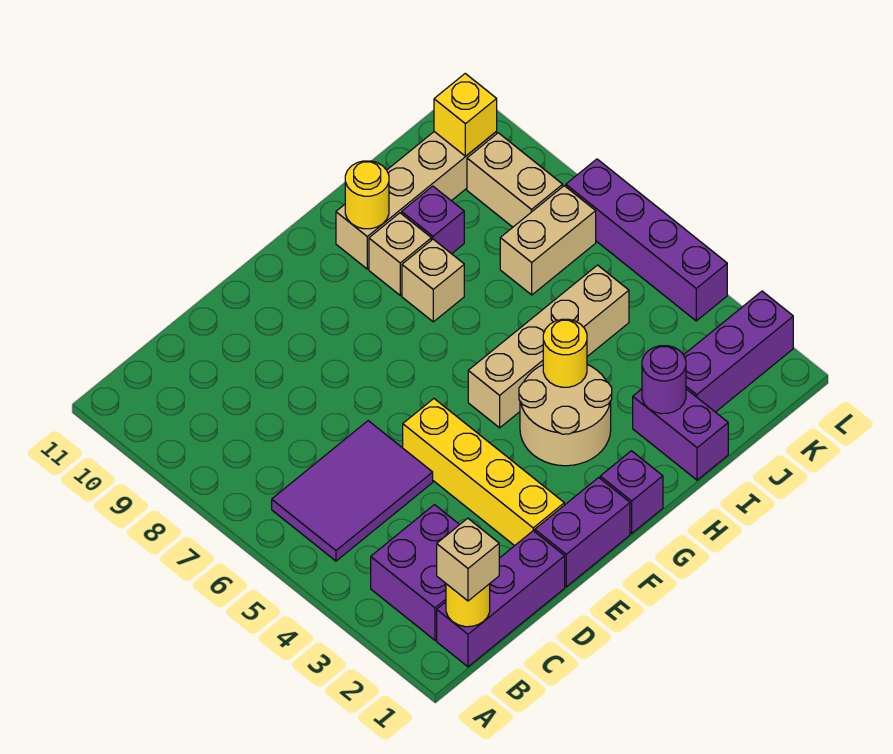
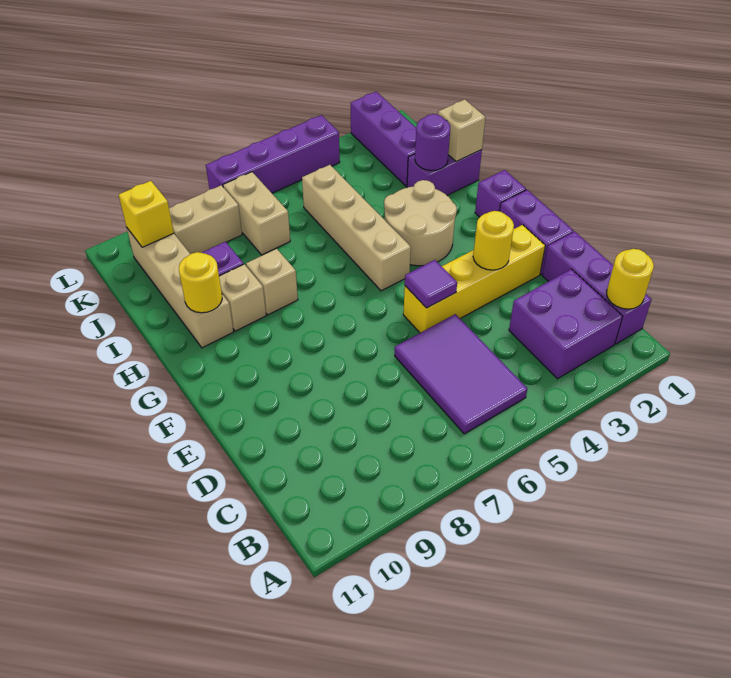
tan 1x1 brick [437,518,499,601] -> tan 1x1 brick moved to [438,99,485,162]
none -> purple 1x1 tile [405,260,457,308]
yellow 1x1 round brick [543,319,587,387] -> yellow 1x1 round brick moved to [473,211,514,270]

